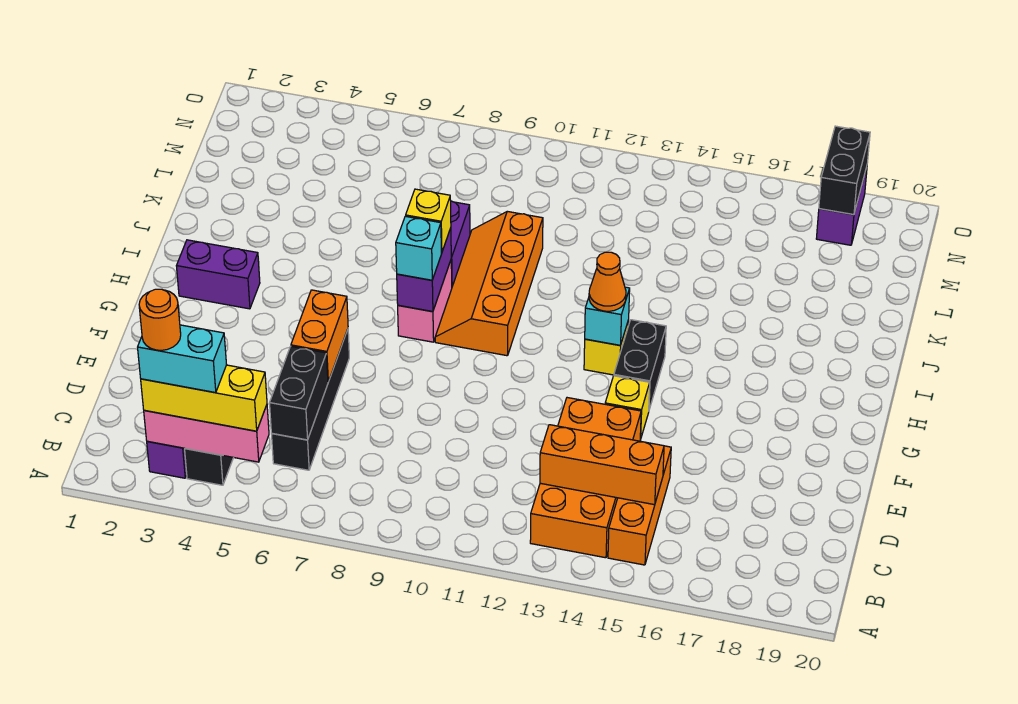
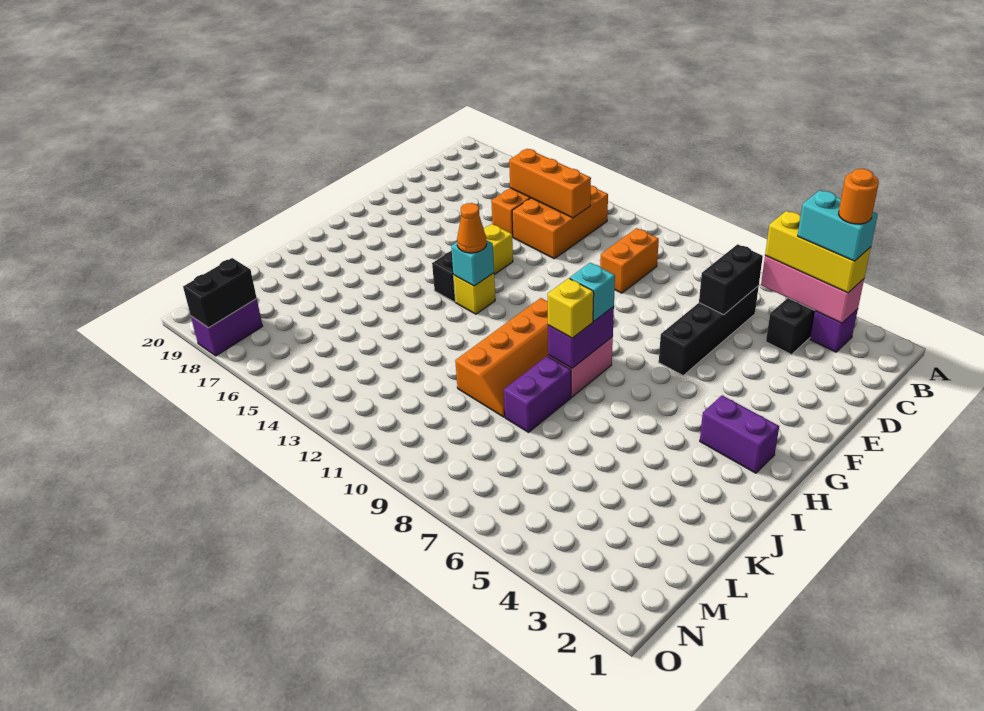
orange 2x4 brick [530,398,641,558] -> orange 2x3 brick [512,186,608,259]
orange 1x2 brick [291,290,348,382] -> orange 1x2 brick moved to [600,228,659,293]

